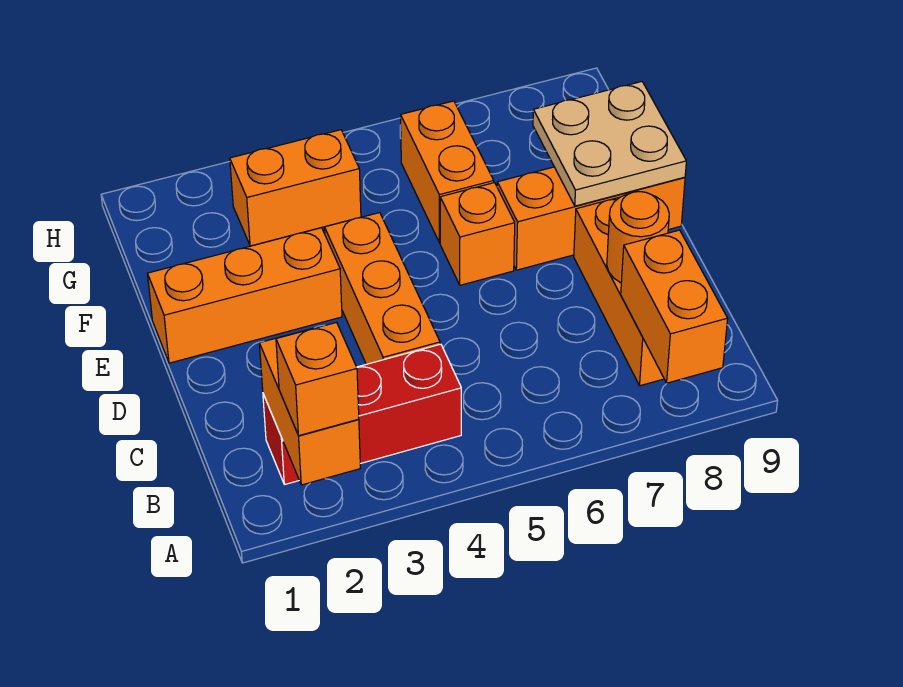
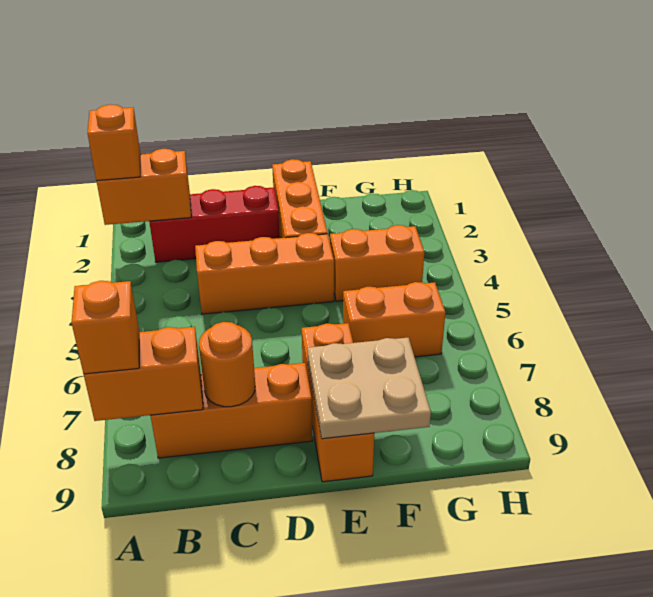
red 1x3 brick [263,344,461,485] -> red 1x3 brick turned to [149,186,280,262]
orange 1x1 brick [440,183,515,285] -> orange 1x1 brick moved to [72,281,139,374]
orange 1x2 brick [230,130,361,246] -> orange 1x2 brick turned to [330,225,425,301]

